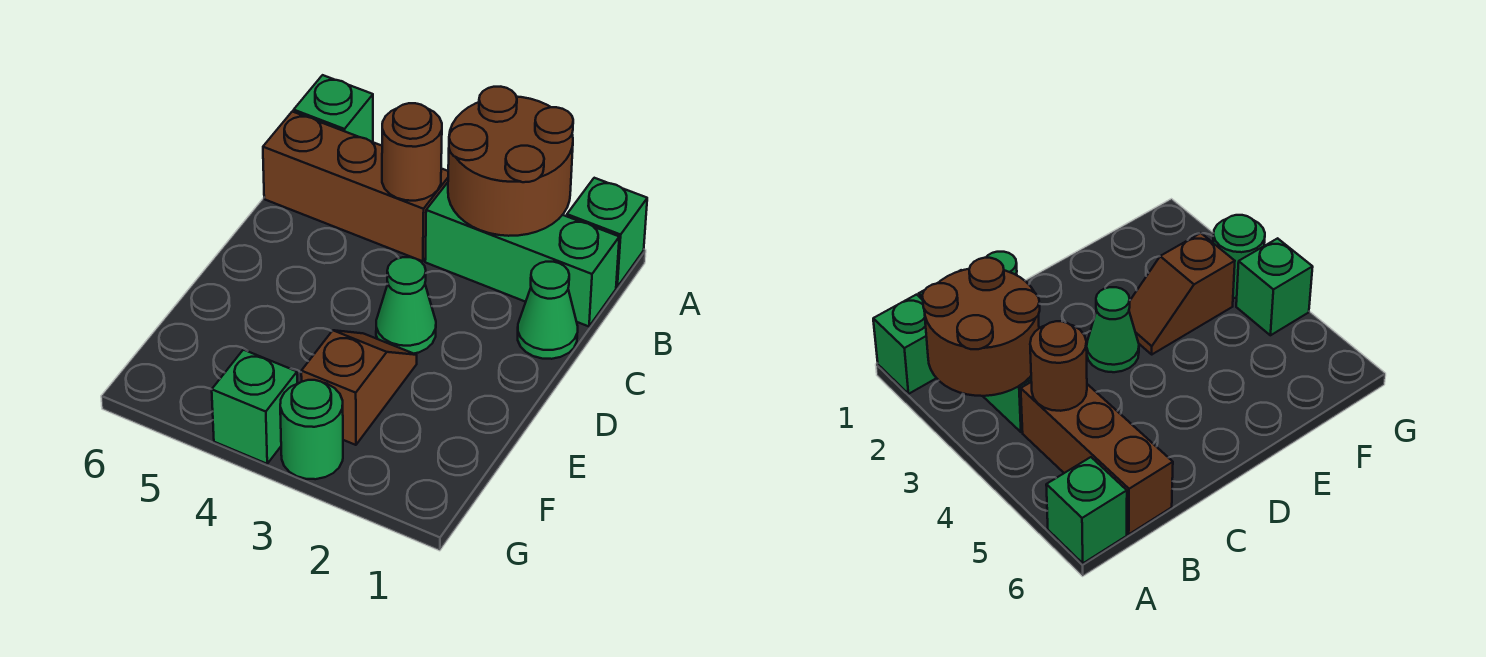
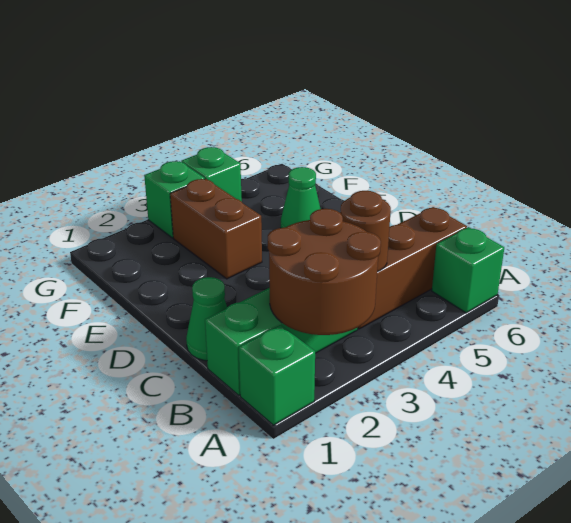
green 1x1 cone [376,257,436,354] -> green 1x1 cone moved to [281,167,320,228]
brown 1x2 slope [301,330,417,445] -> brown 1x2 brick [170,179,262,279]
green 1x1 round brick [280,380,343,479] -> green 1x1 brick [144,161,205,238]

